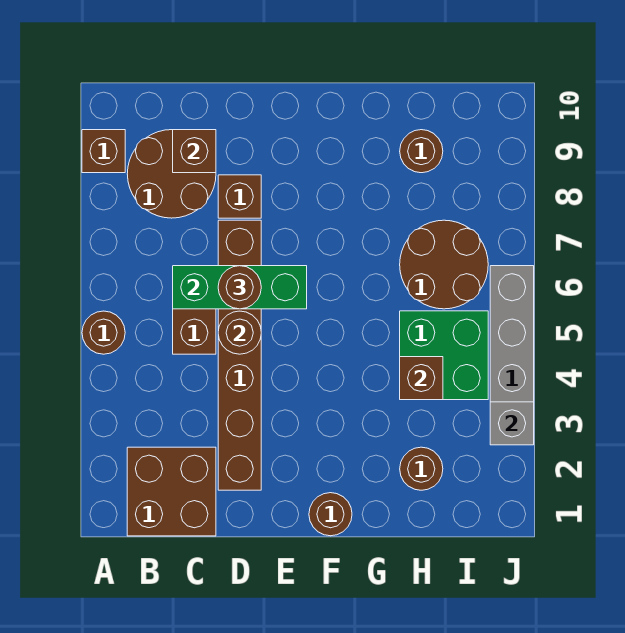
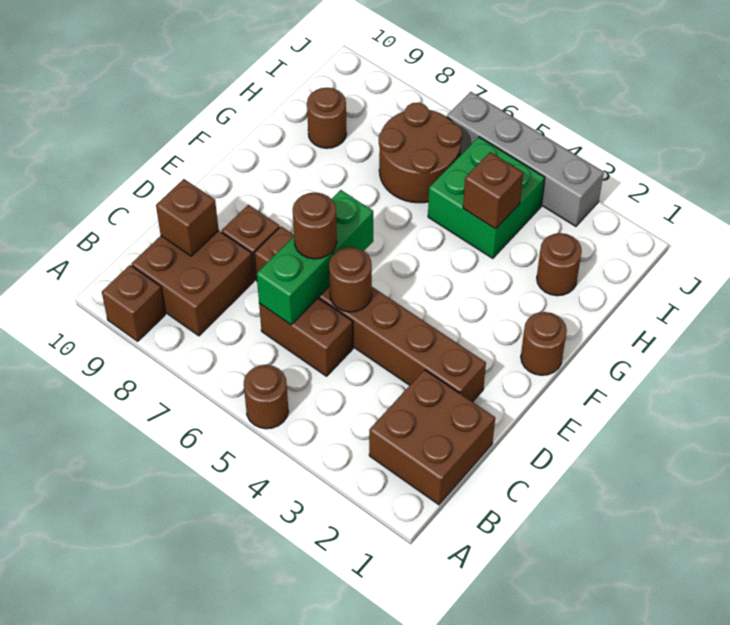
brown 2x2 round brick [127,130,216,218] -> brown 2x2 brick [132,230,254,336]
grey 1x1 brick [490,402,534,445] -> none

